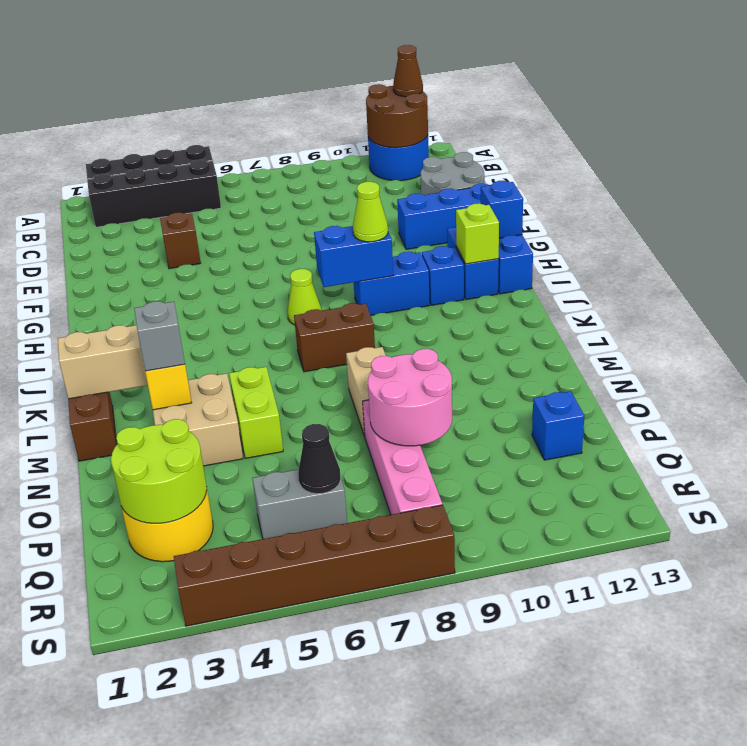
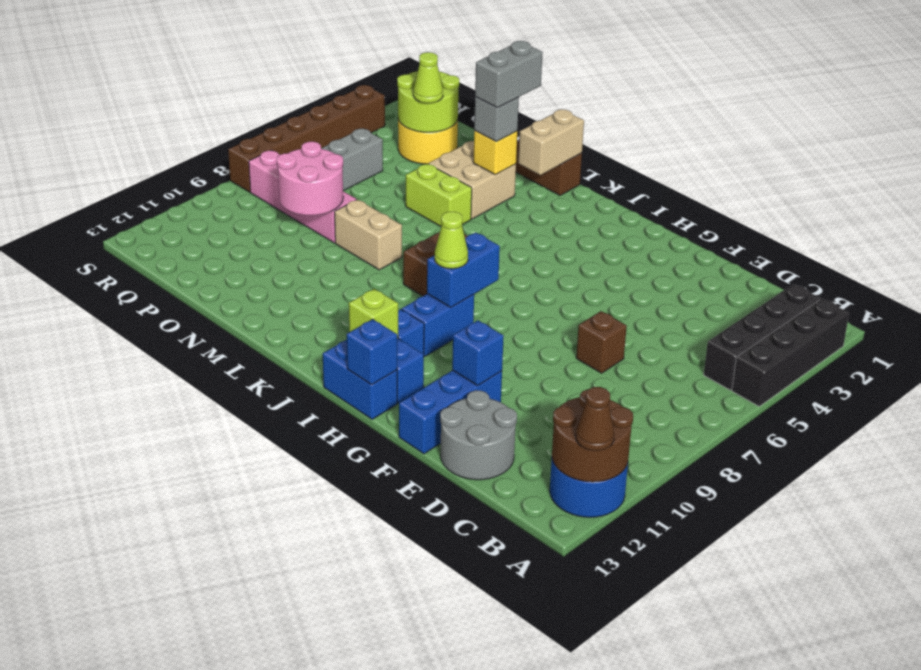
brown 1x1 brick [160,212,201,269] -> brown 1x1 brick moved to [576,311,627,373]
lime 1x1 cone [288,269,321,325] -> lime 1x1 cone moved to [413,52,443,103]
none -> grey 1x2 brick [475,41,543,108]
blue 1x1 brick [532,391,584,460] -> blue 1x1 brick moved to [452,320,504,386]
black 1x1 cone [298,424,341,494] -> none

